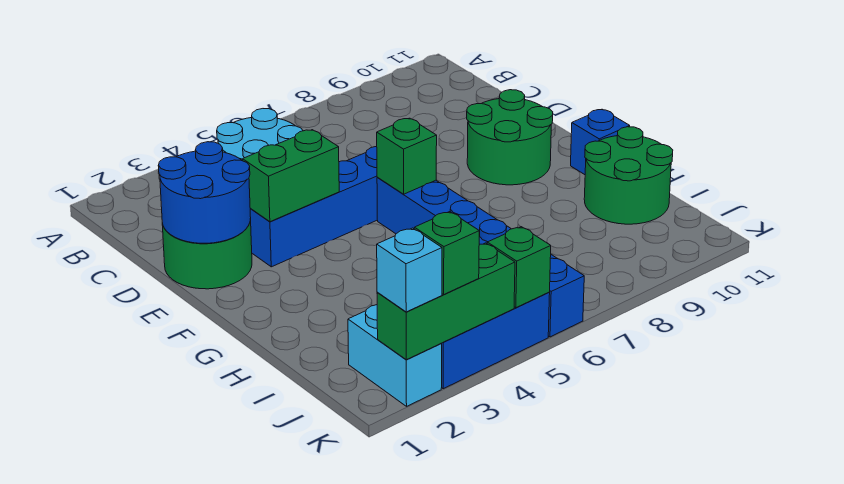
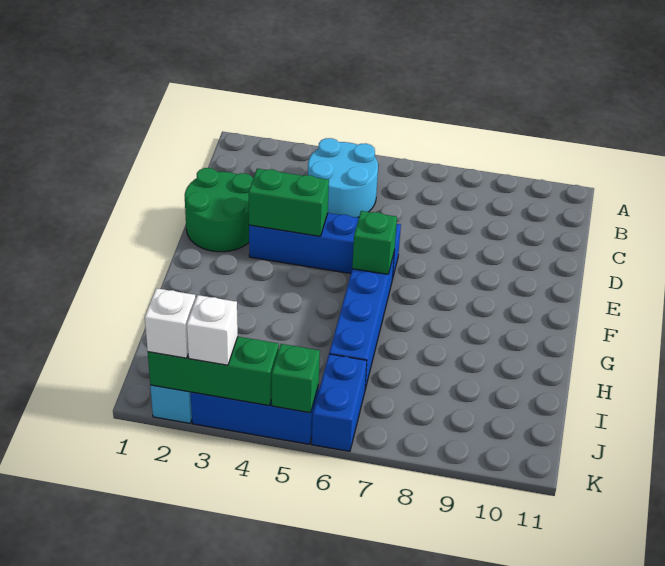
blue 2x2 round brick [158,142,251,243] -> none
green 2x2 round brick [467,90,553,185] -> none
blue 1x1 brick [571,110,630,175] -> none
green 2x2 round brick [584,127,673,224] -> none
cyan 1x1 brick [377,228,442,312] -> white 1x1 brick [145,288,196,358]
green 1x1 brick [414,212,479,295] -> white 1x1 brick [187,295,238,365]

